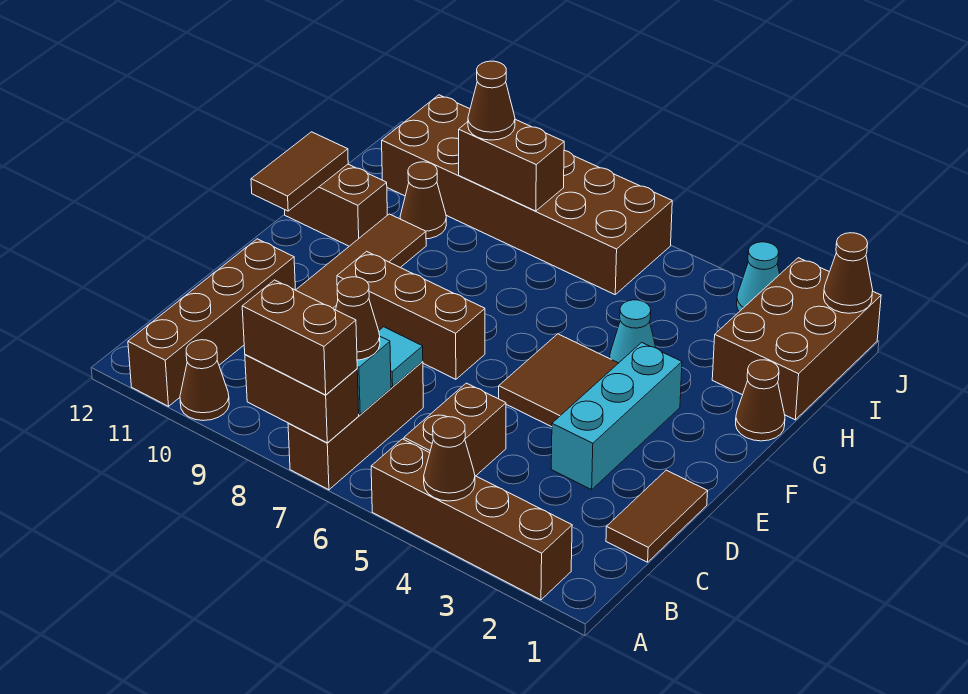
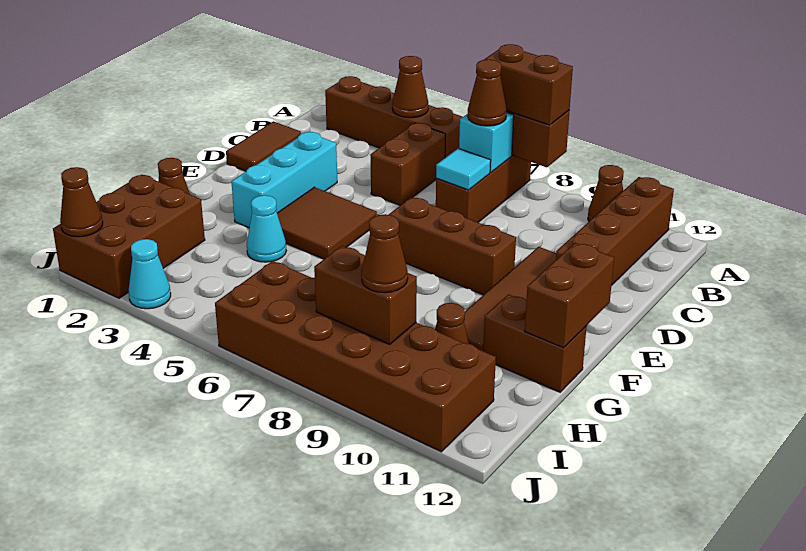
brown 1x2 tile [251,132,348,211] -> brown 1x2 brick [525,243,614,348]

